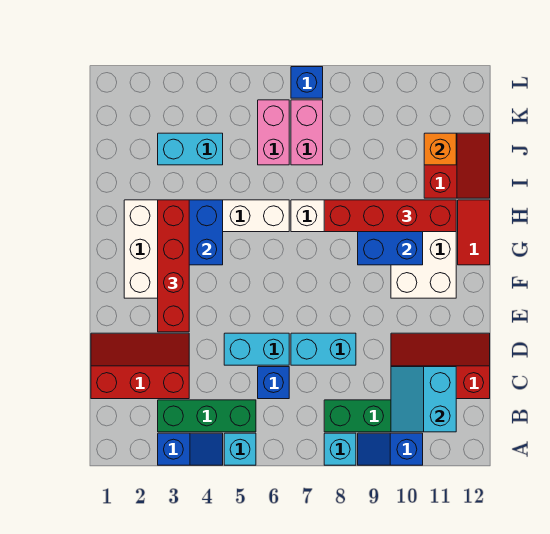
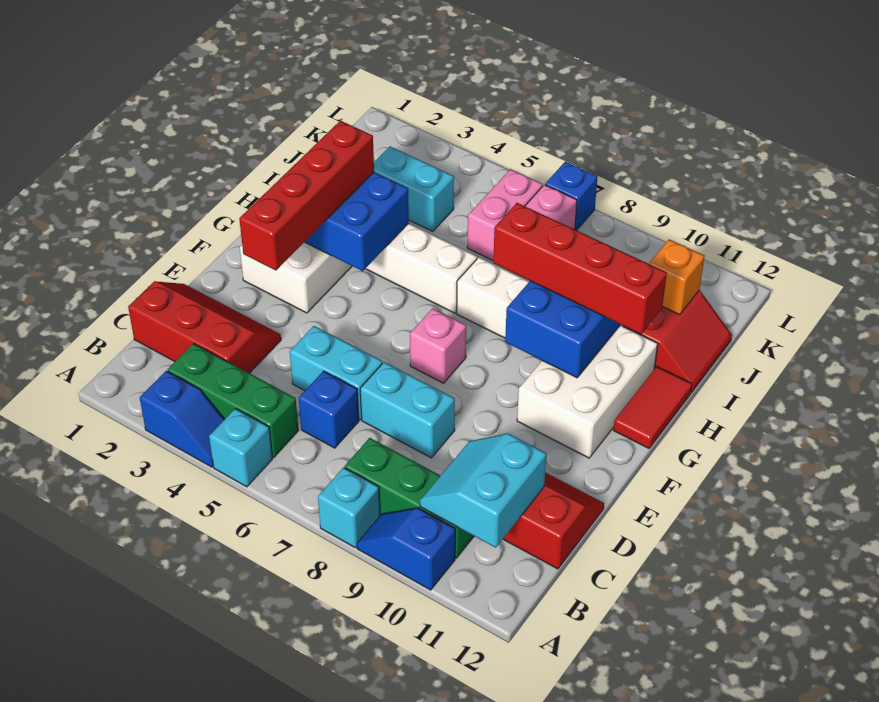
none -> pink 1x1 brick [410,308,466,383]

